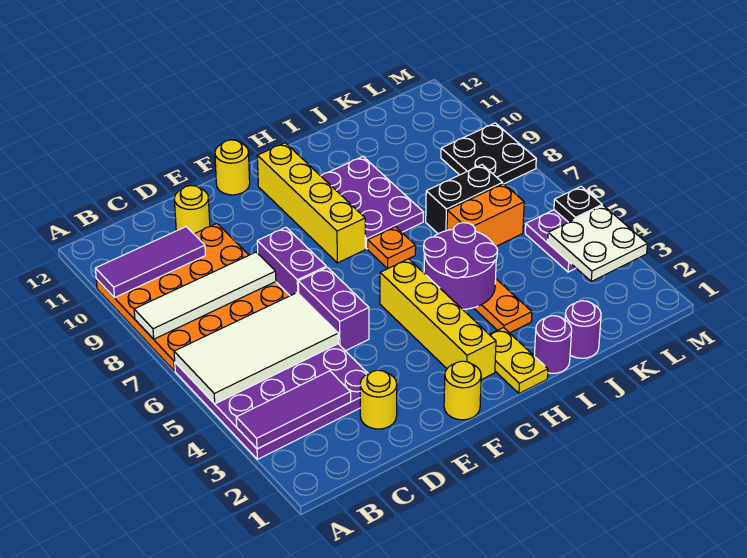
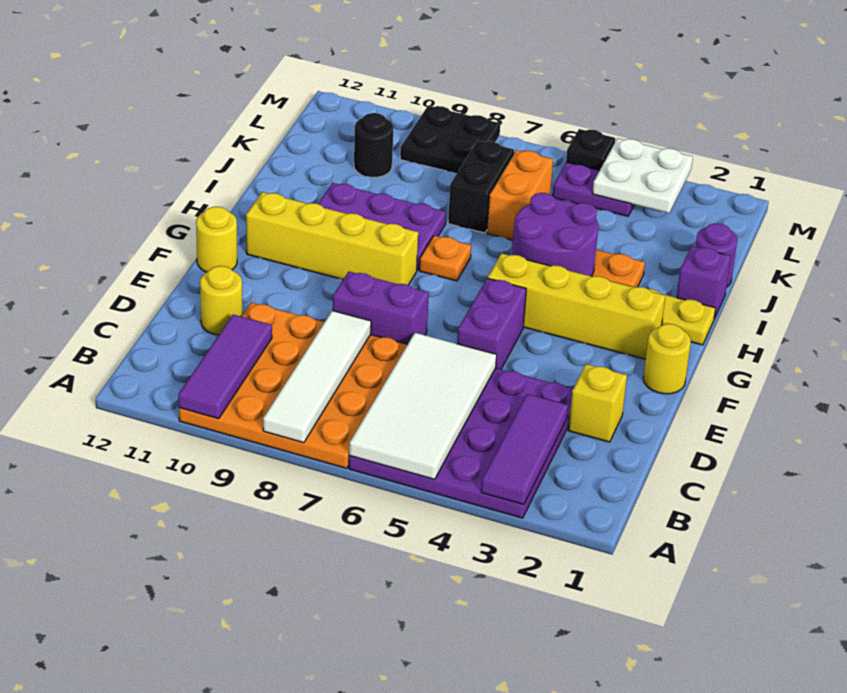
yellow 1x1 round brick [360,370,397,429] -> yellow 1x1 brick [568,364,627,442]
purple 1x2 brick [298,267,369,351] -> purple 1x2 brick turned to [457,278,526,369]
purple 1x1 round brick [534,316,572,374] -> purple 1x1 brick [677,246,731,319]
none -> black 1x1 round brick [354,113,393,177]

